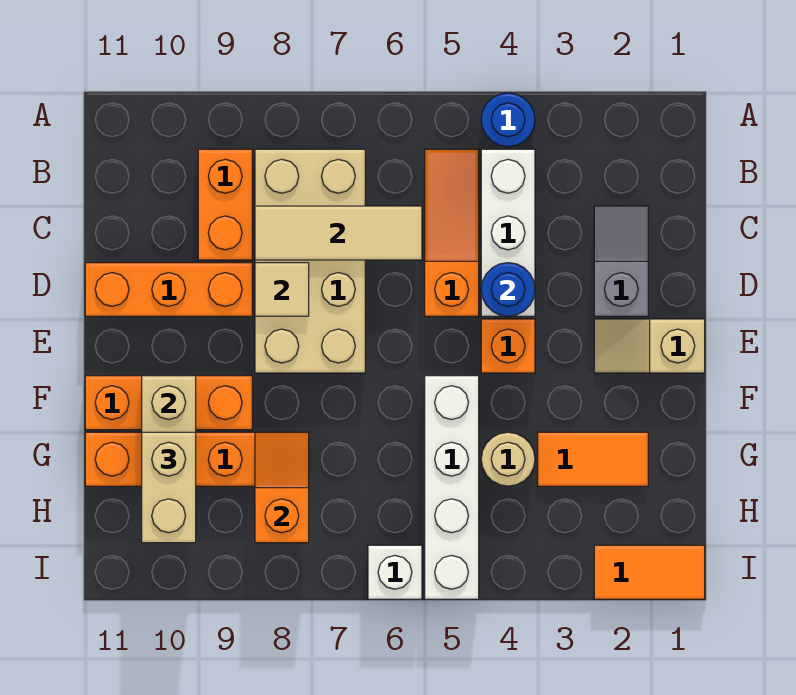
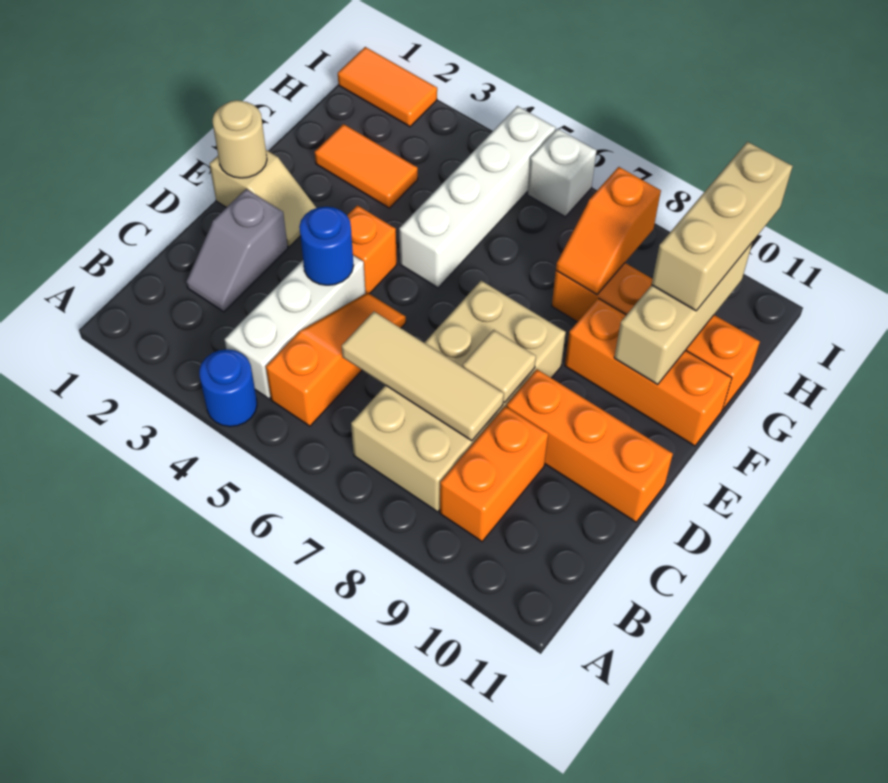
orange 1x3 slope [425,149,479,316] -> orange 1x3 slope turned to [266,293,406,426]
tan 1x1 round brick [481,432,535,486] -> tan 1x1 round brick moved to [212,100,267,178]
tan 1x2 brick [142,432,196,543] -> tan 1x3 brick [652,142,793,311]

